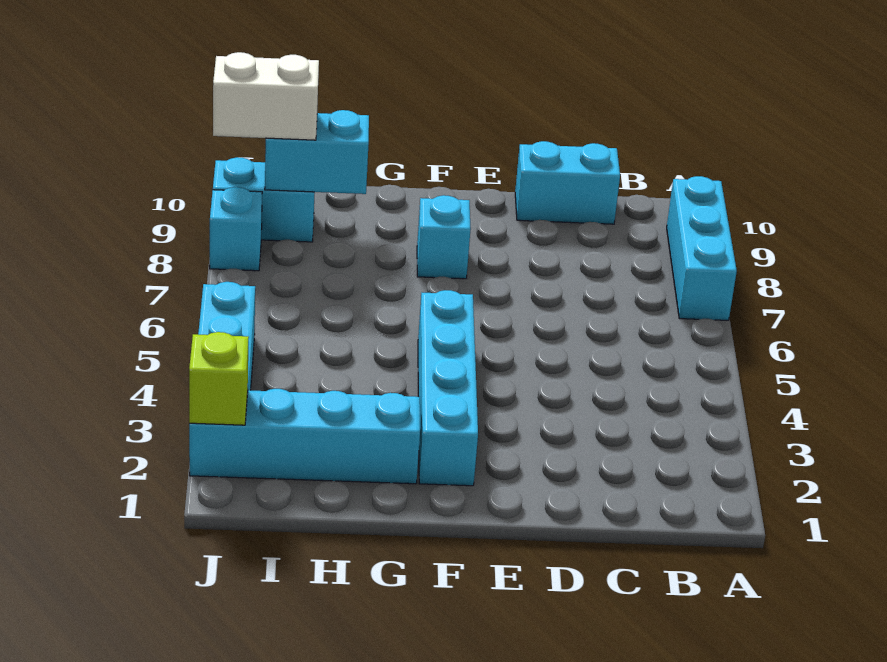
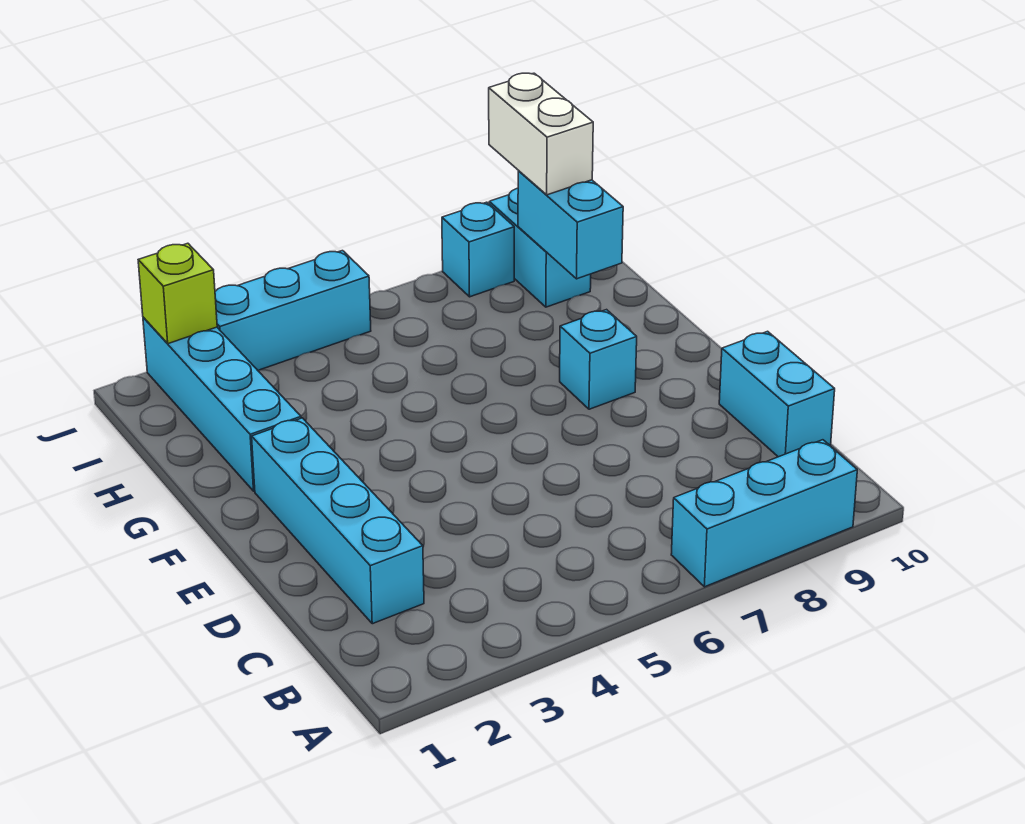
cyan 1x4 brick [418,290,478,486] -> cyan 1x4 brick turned to [252,418,424,624]

